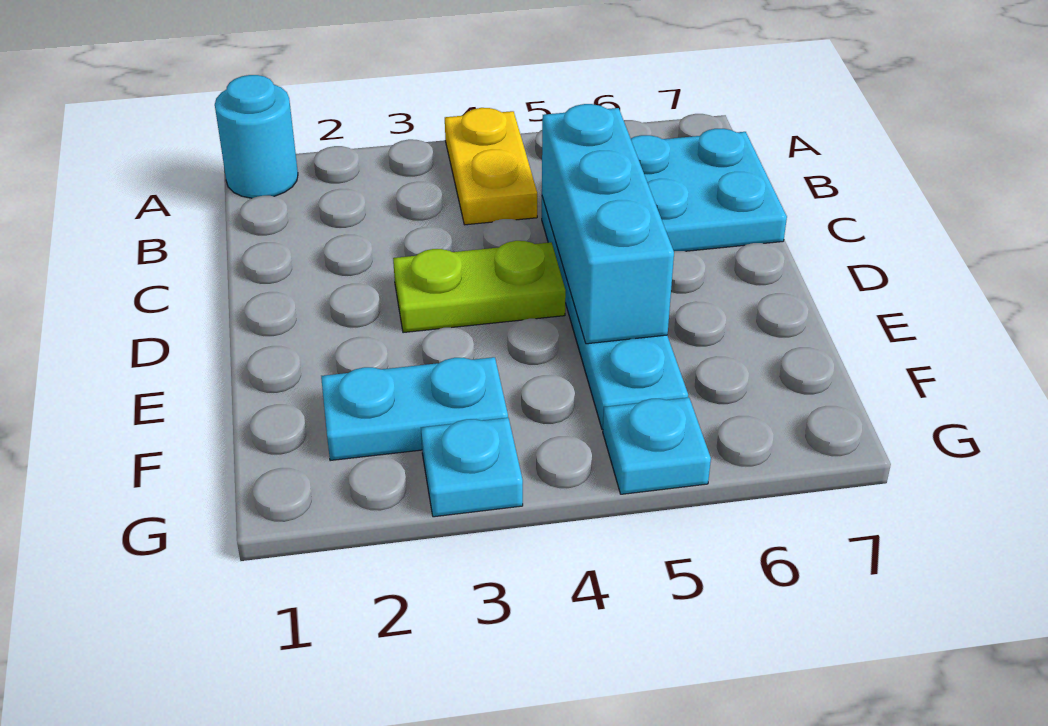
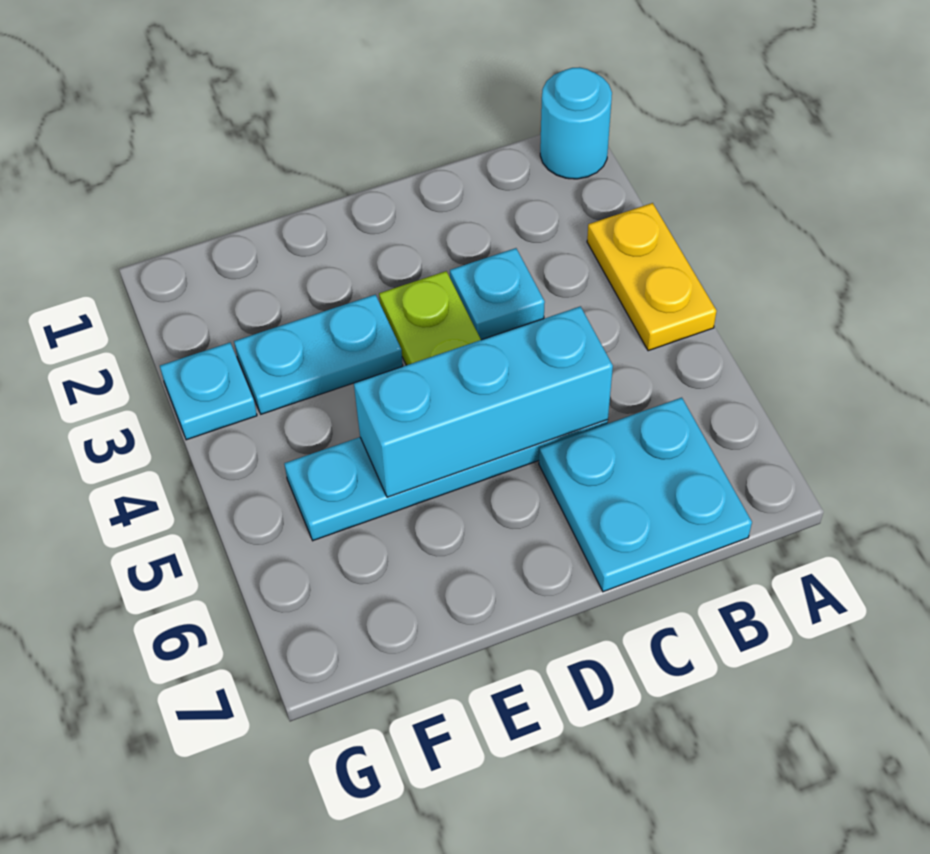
yellow 1x2 plate [445,108,537,225] -> yellow 1x2 plate turned to [587,203,716,351]
cyan 1x2 plate [321,357,508,461] -> cyan 1x2 plate turned to [234,295,403,414]
cyan 1x1 plate [603,397,711,494] -> cyan 1x1 plate moved to [450,248,545,340]

